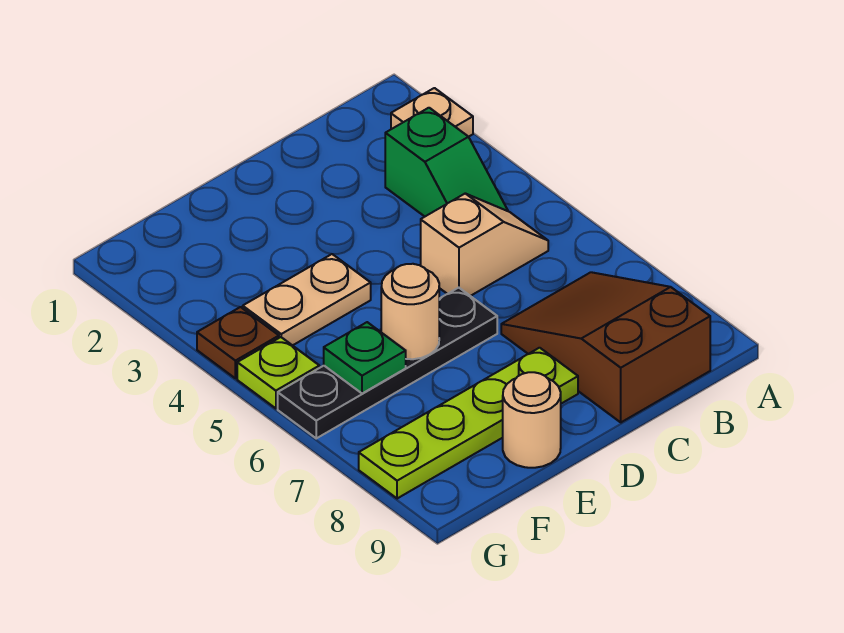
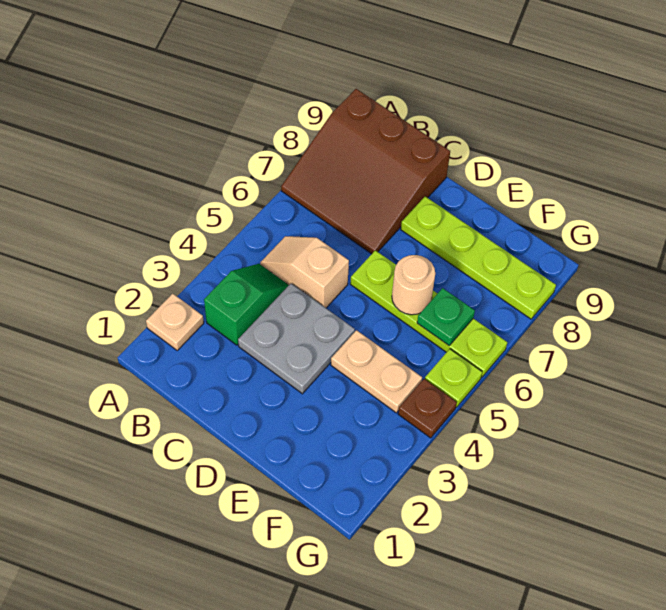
brown 2x3 slope [501,272,710,422] -> brown 3x3 slope [281,89,450,254]
none -> grey 2x2 plate [238,283,355,394]
black 1x4 plate [278,288,497,438] -> lime 1x4 plate [350,250,507,377]
tan 1x1 round brick [503,372,561,468] -> none

